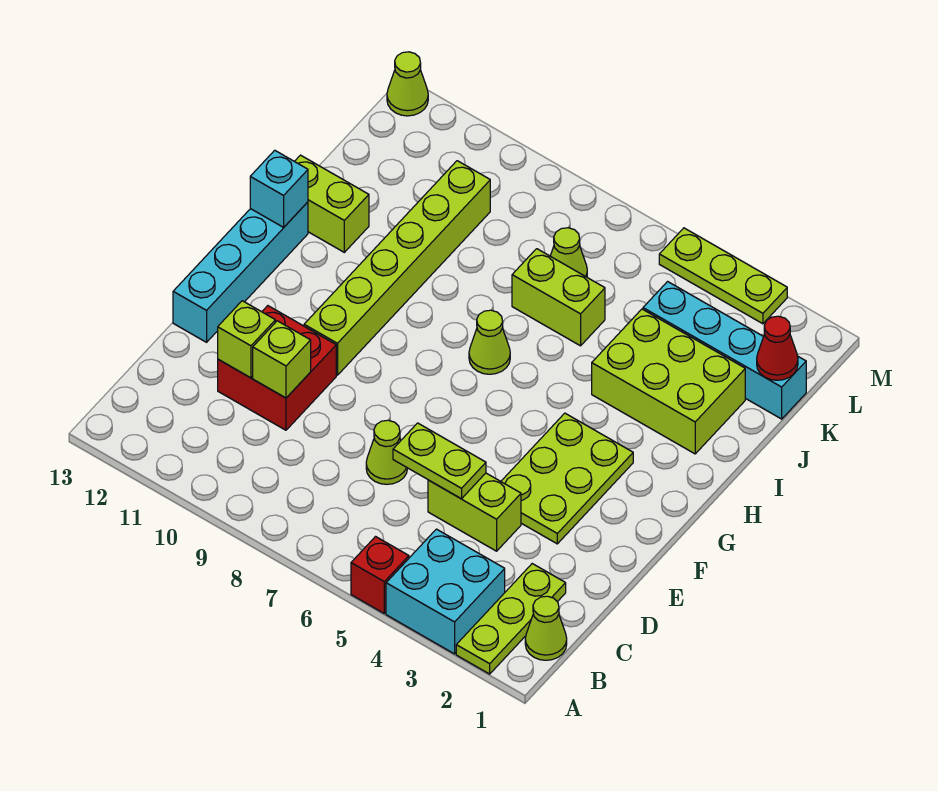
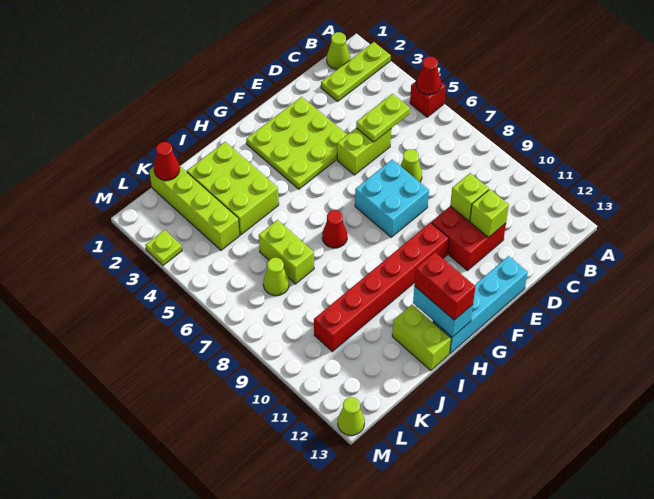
cyan 2x2 brick [386,529,505,654] -> cyan 2x2 brick moved to [355,160,429,237]
none -> red 1x1 cone [416,57,441,95]
lime 1x2 brick [428,473,521,551] -> lime 1x2 brick turned to [337,128,391,175]
lime 1x2 plate [393,423,486,499] -> lime 1x2 plate turned to [356,94,410,142]
lime 2x3 plate [501,413,633,544] -> lime 3x3 plate [246,97,347,189]
lime 1x6 brick [304,161,490,375] -> red 1x6 brick [314,223,449,351]
lime 1x1 cone [469,310,510,374] -> red 1x1 cone [322,210,347,248]
none -> red 1x2 brick [414,252,475,320]
cyan 1x1 brick [250,150,308,227] -> cyan 1x2 brick [413,286,473,337]
cyan 1x4 brick [643,282,806,419] -> lime 1x4 brick [149,166,240,250]
lime 1x3 plate [659,228,787,324] -> lime 1x1 plate [146,230,182,265]

